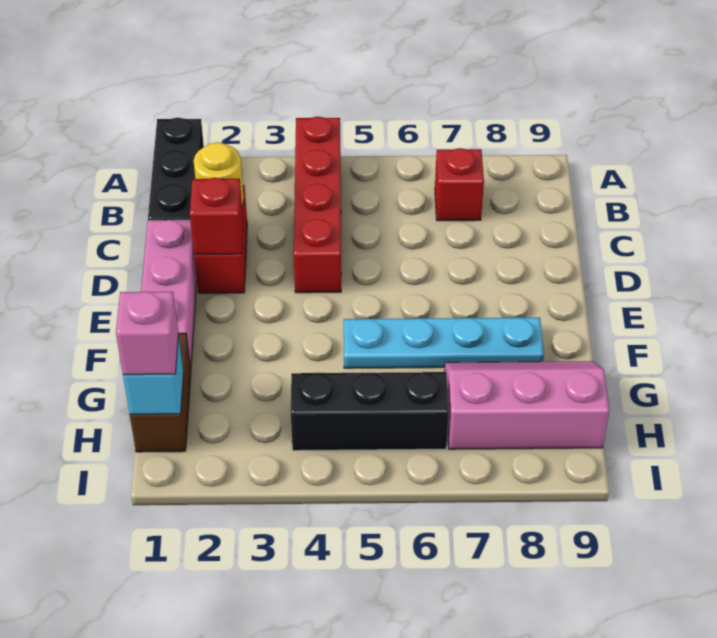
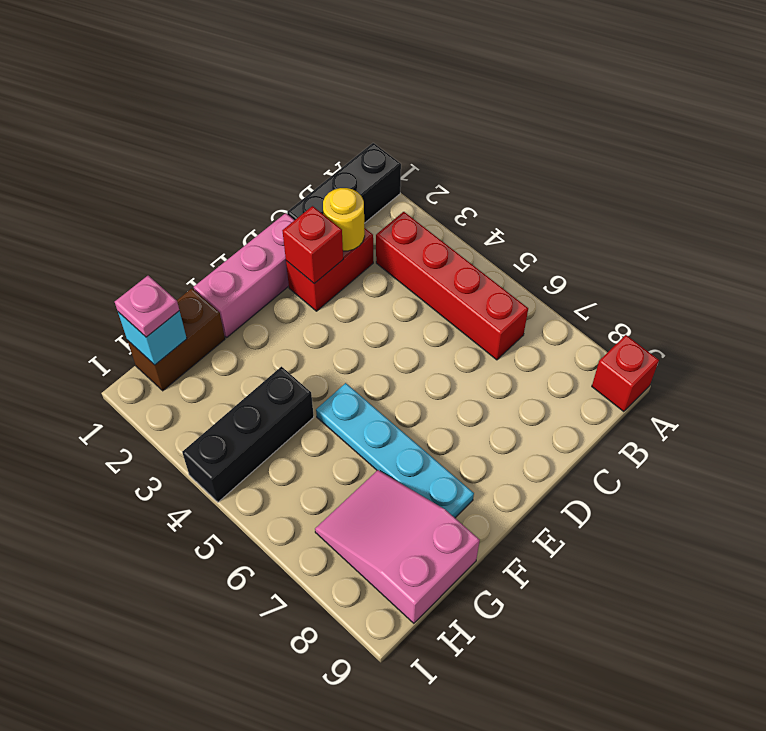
red 1x4 brick [294,117,341,293] -> red 1x4 brick turned to [376,212,528,360]
red 1x1 brick [435,148,484,221] -> red 1x1 brick moved to [592,335,659,412]
pink 2x3 slope [445,361,609,449] -> pink 2x3 slope turned to [315,470,480,623]
pink 1x1 brick [116,292,178,375] -> pink 1x1 plate [115,276,179,337]
black 1x3 brick [291,372,449,451] -> black 1x3 brick turned to [182,367,314,502]

